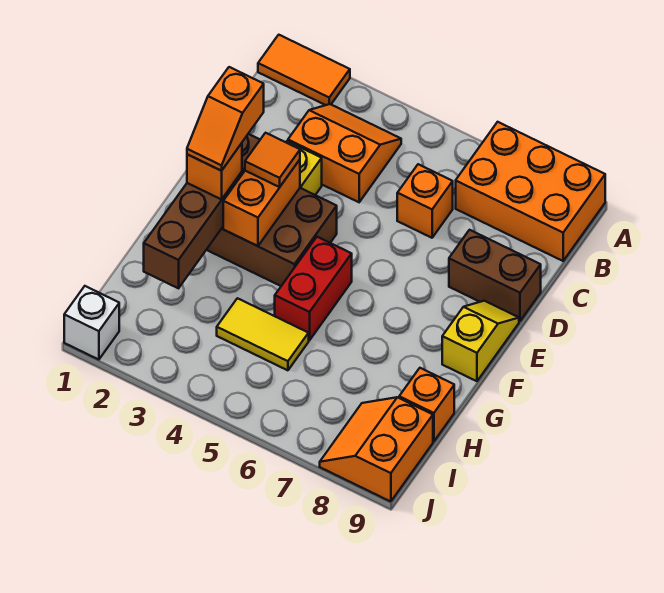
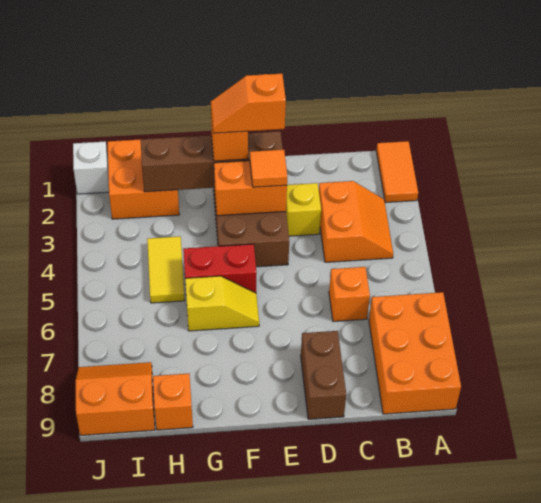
yellow 1x2 slope [442,301,519,381] -> yellow 1x2 slope moved to [185,276,259,331]
none -> orange 2x2 brick [108,139,179,219]

